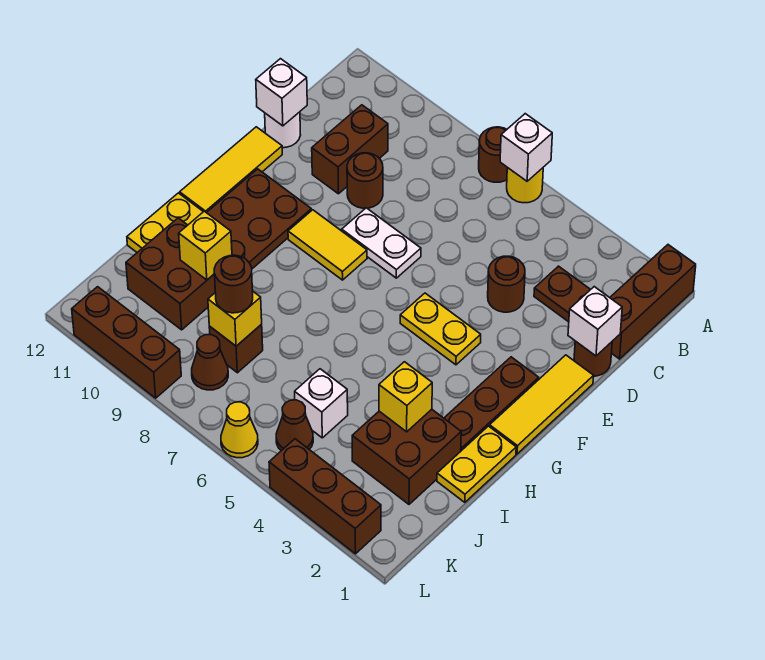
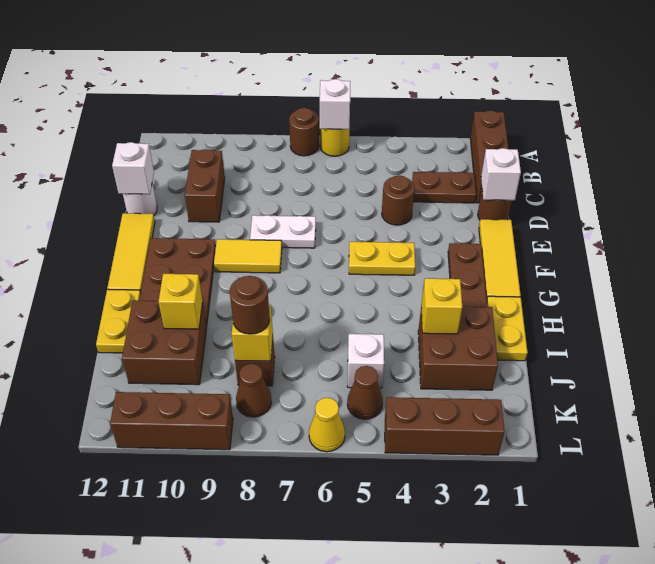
brown 1x1 round brick [347,153,383,208] -> none

